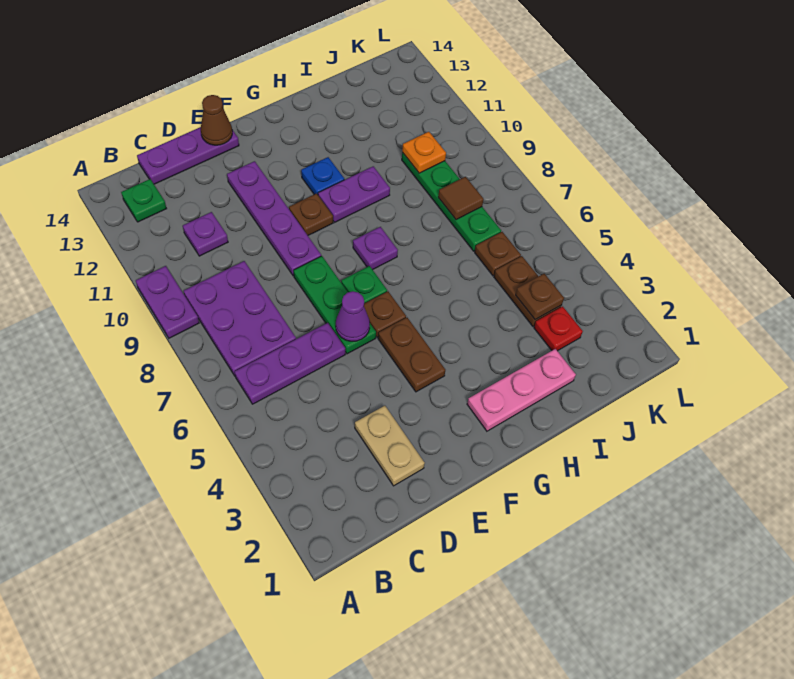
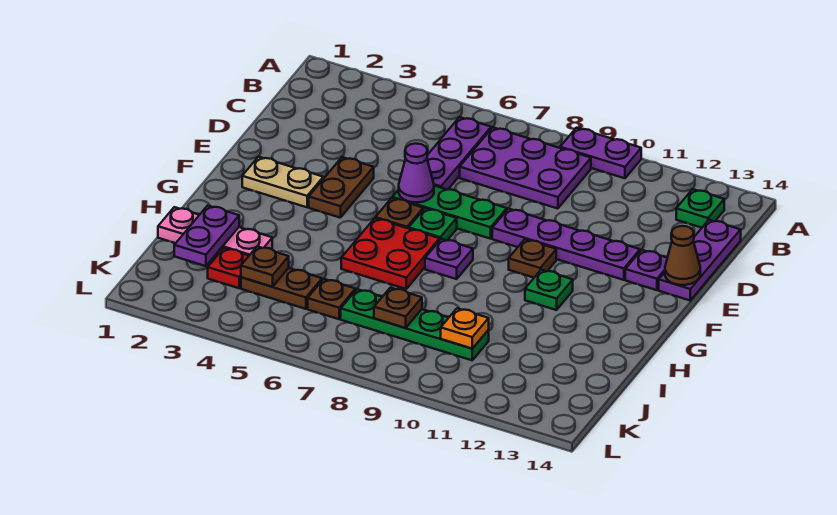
purple 1x1 plate [183,212,228,256] -> purple 1x1 plate moved to [625,250,667,290]
tan 1x2 plate [355,406,425,486] -> tan 1x2 plate moved to [242,157,323,207]
brown 1x2 plate [378,317,445,392] -> brown 1x2 plate turned to [309,157,374,218]
pink 1x3 plate [467,349,576,431] -> pink 1x3 plate turned to [158,207,272,256]
none -> red 2x2 plate [341,218,440,289]
purple 1x2 plate [318,166,390,222] -> purple 1x2 plate moved to [174,206,239,266]
blue 1x1 plate [301,157,344,194] -> green 1x1 plate [525,270,573,310]
brown 1x1 tile [438,177,484,220] -> brown 1x1 plate [374,288,422,328]

